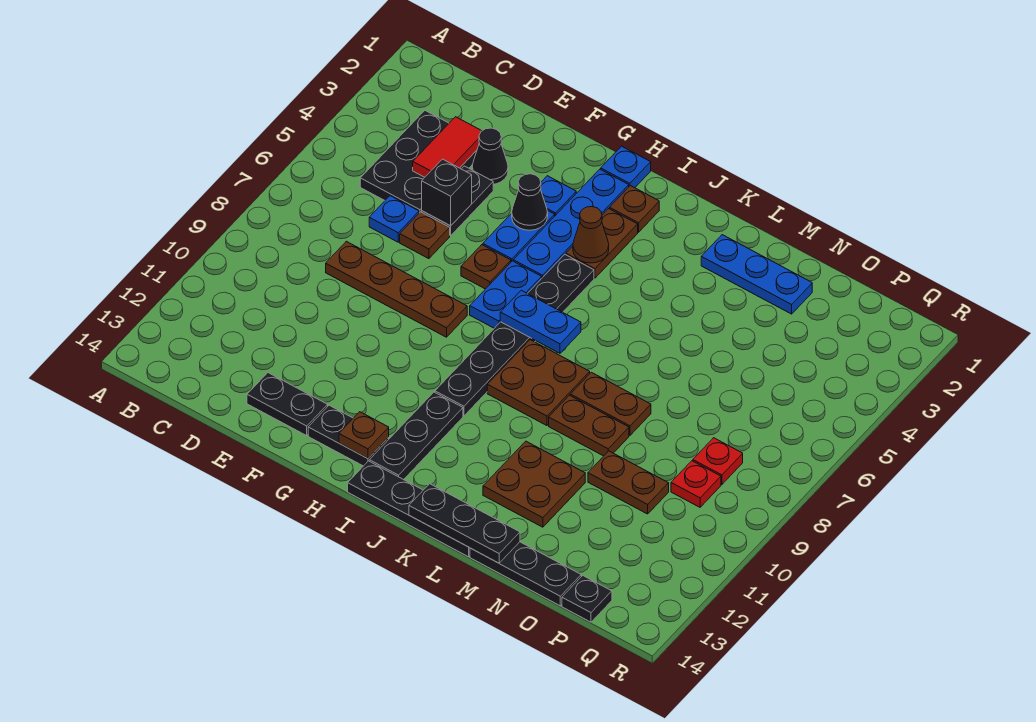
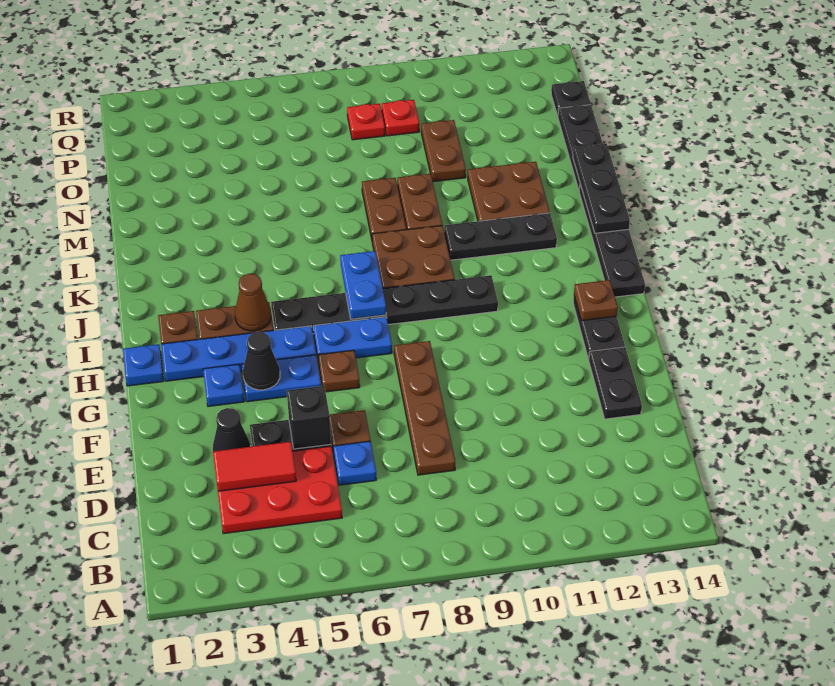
black 2x3 plate [360,111,477,213] -> red 2x3 plate [218,446,342,534]
black 1x3 plate [369,392,463,480] -> black 1x3 plate moved to [444,213,557,260]
blue 1x3 plate [701,235,812,314] -> none

